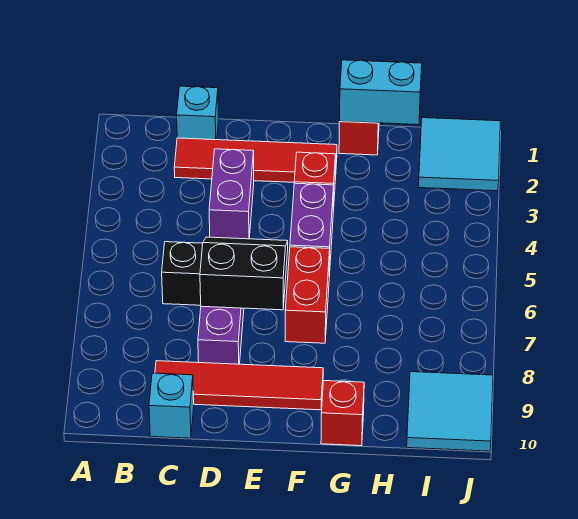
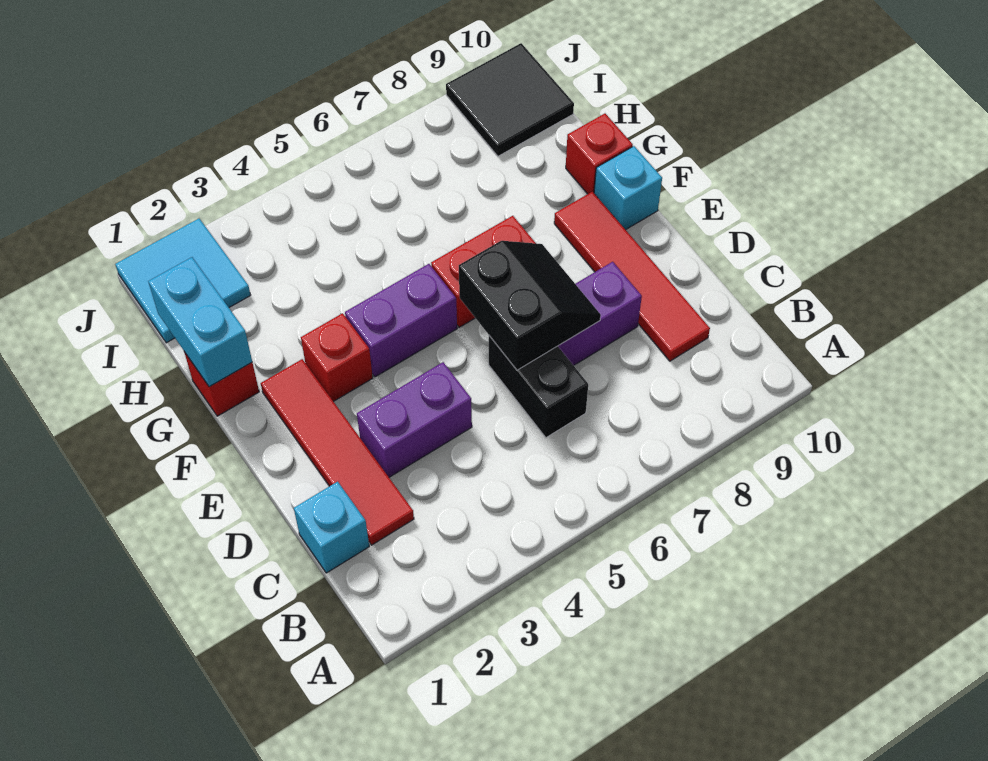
cyan 1x1 brick [149,373,194,438] -> cyan 1x1 brick moved to [594,146,662,230]
black 2x2 slope [200,237,288,310] -> black 2x2 slope turned to [459,241,601,370]
cyan 2x2 tile [407,372,493,451] -> black 2x2 tile [446,43,574,156]

